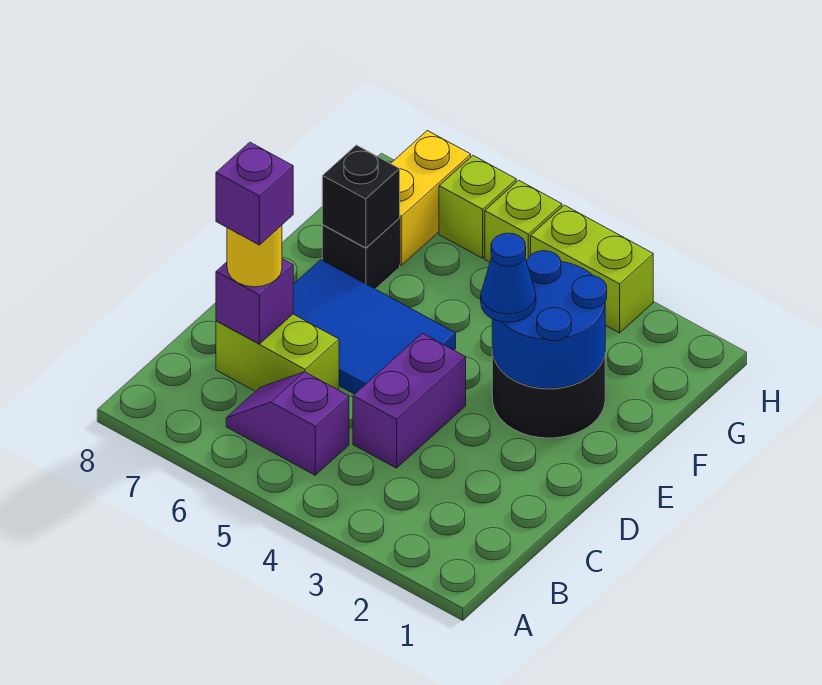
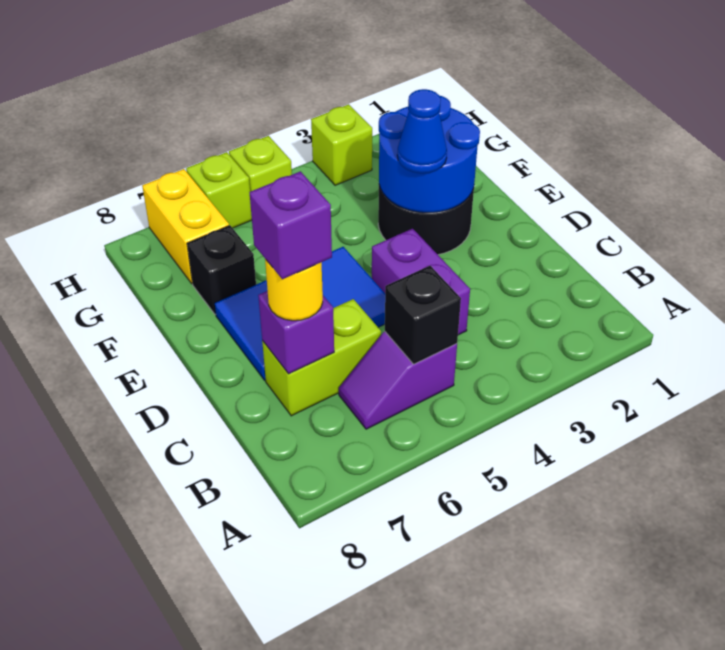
black 1x1 brick [322,145,400,248] -> black 1x1 brick moved to [385,266,461,364]
lime 1x2 brick [531,205,653,333] -> lime 1x1 brick [311,104,372,185]

